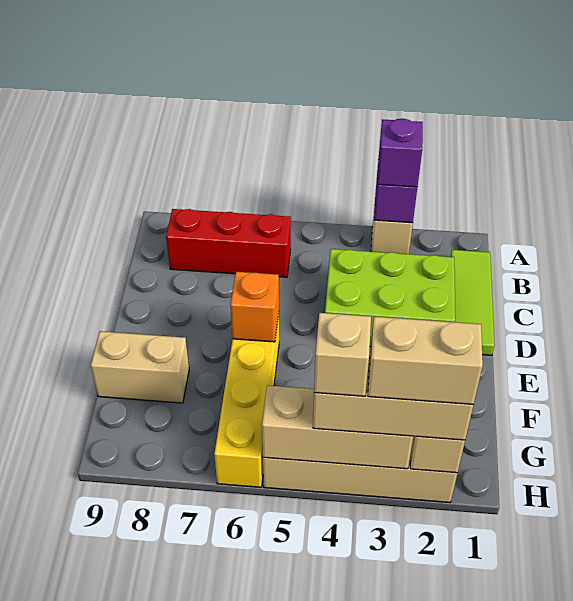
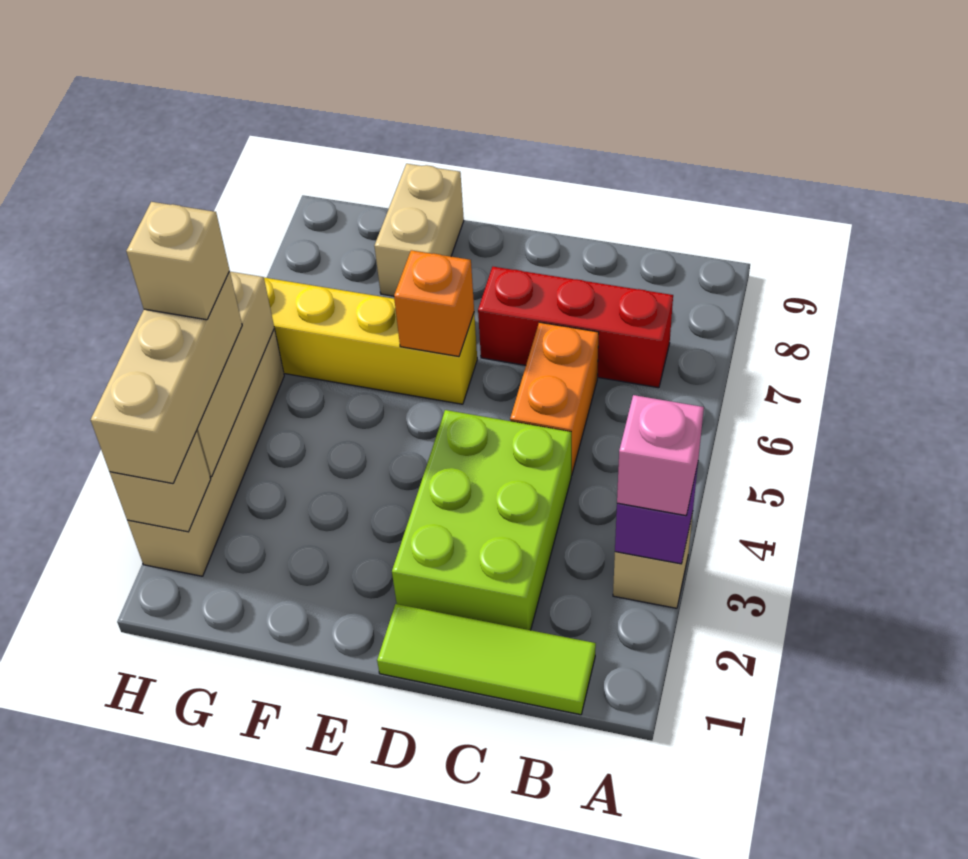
purple 1x1 brick [377,119,423,187] -> pink 1x1 brick [617,395,704,516]
red 1x3 brick [166,209,291,277] -> red 1x3 brick turned to [478,267,673,388]
none -> orange 1x2 brick [510,322,599,476]
tan 1x2 brick [368,317,483,405] -> none

